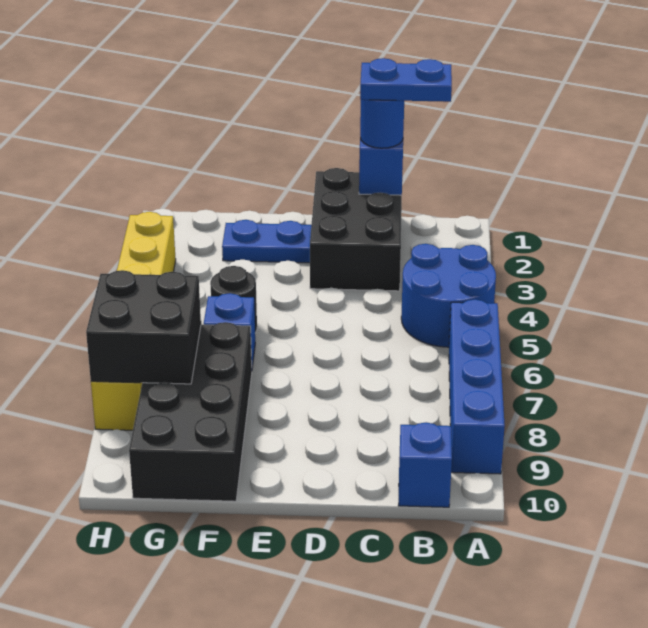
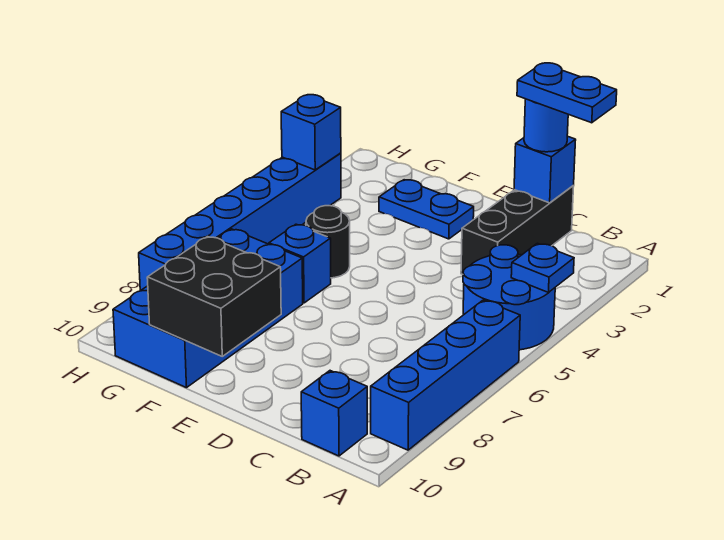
none -> blue 1x1 plate [511,243,574,292]
black 2x3 brick [310,168,402,291] -> black 1x3 brick [461,186,574,274]
black 2x4 brick [129,322,252,501] -> blue 2x4 brick [113,229,303,388]
black 2x2 brick [86,270,201,384] -> black 2x2 brick moved to [147,236,281,356]
yellow 1x6 brick [91,212,176,430] -> blue 1x6 brick [139,153,341,291]
none -> blue 1x1 brick [281,95,341,170]

